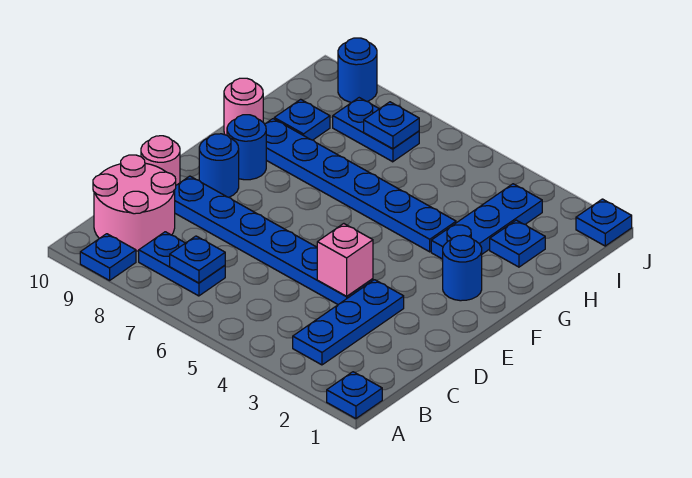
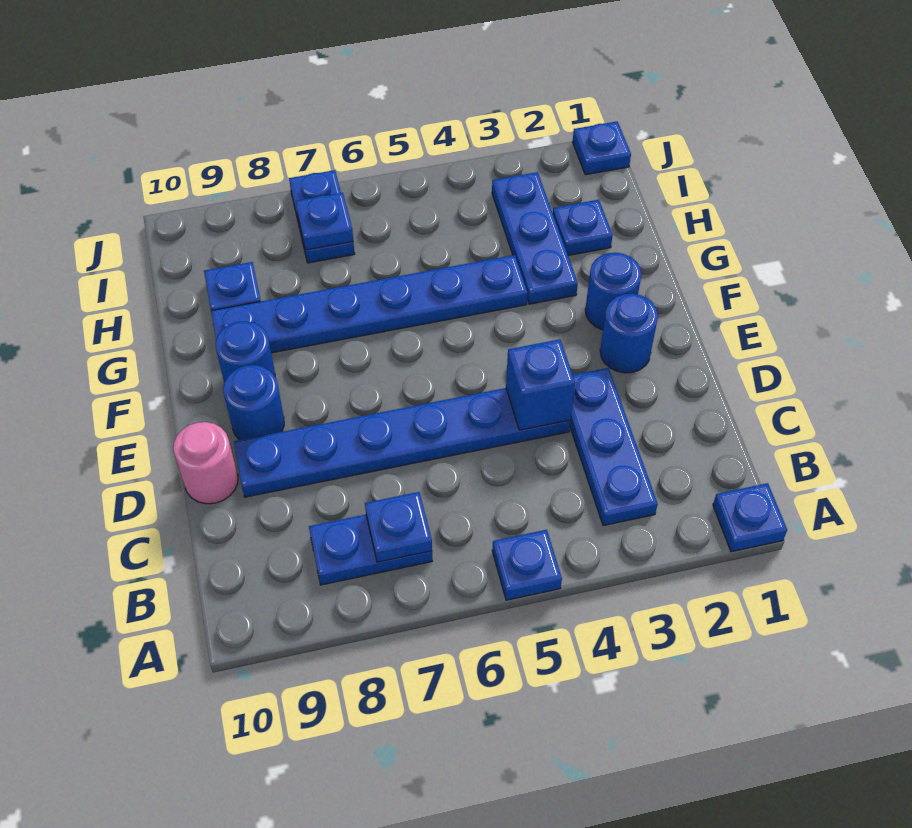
blue 1x1 plate [80,234,136,281] -> blue 1x1 plate moved to [492,530,562,600]
pink 2x2 round brick [93,155,176,251] -> none
pink 1x1 brick [317,224,373,296] -> blue 1x1 brick [506,339,575,430]
pink 1x1 round brick [224,78,263,135] -> none
blue 1x2 plate [333,98,419,162] -> blue 1x2 plate turned to [289,170,355,263]
blue 1x1 round brick [338,38,377,102] -> blue 1x1 round brick moved to [600,294,658,373]

